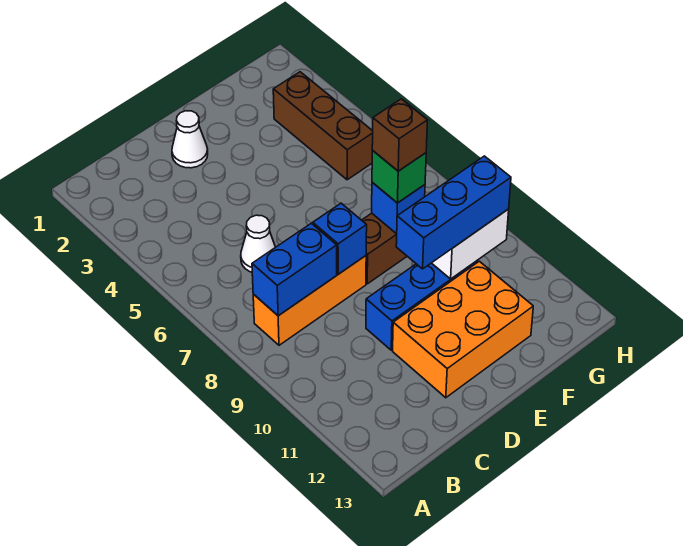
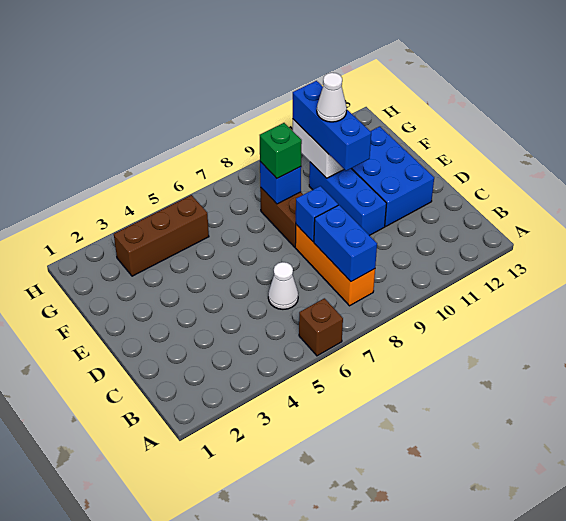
white 1x1 cone [172,111,208,168] -> white 1x1 cone moved to [317,73,347,122]
orange 2x3 brick [393,261,533,398] -> blue 2x3 brick [351,126,434,226]
brown 1x1 brick [372,99,428,171] -> brown 1x1 brick moved to [299,298,343,356]

